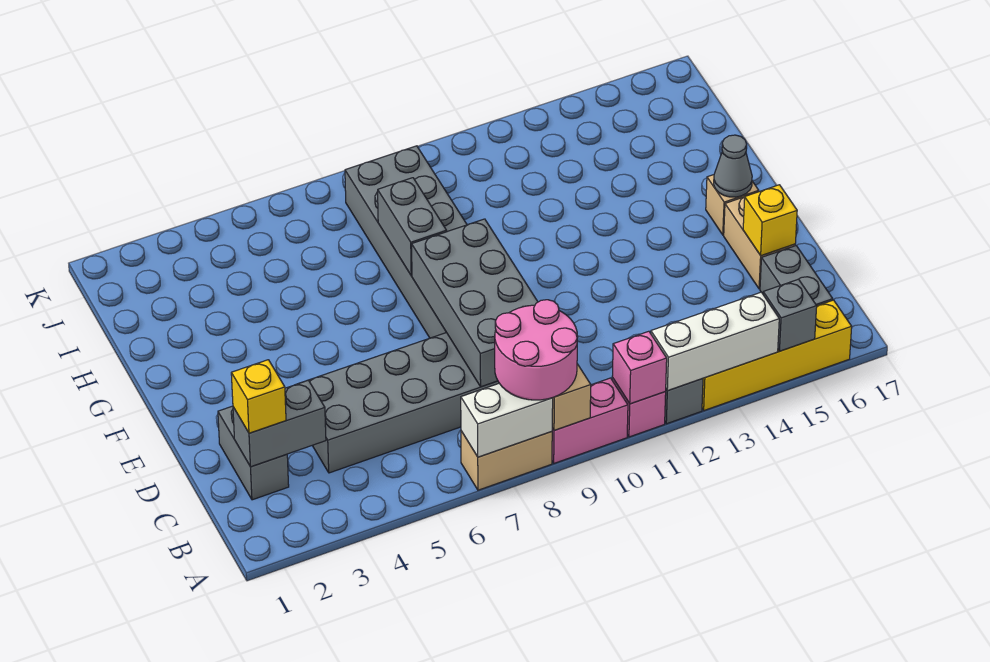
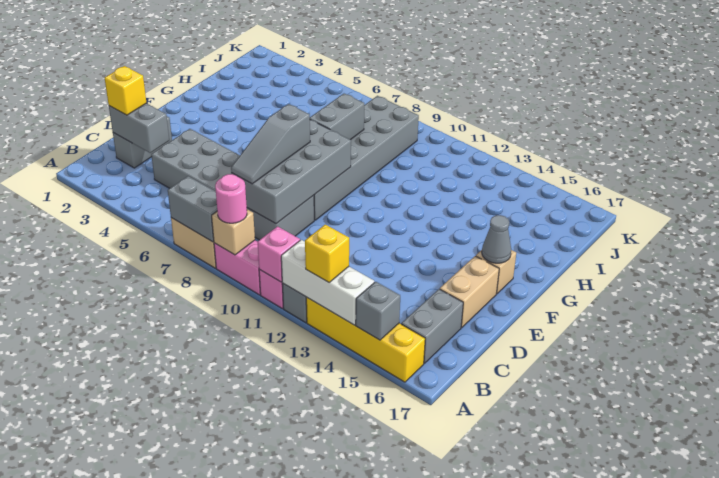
white 1x2 brick [461,383,553,457] -> grey 1x2 brick [168,176,217,242]
pink 2x2 round brick [495,300,577,400] -> pink 1x1 round brick [215,174,247,223]
none -> grey 1x3 slope [231,104,310,184]
yellow 1x1 brick [743,185,797,256] -> yellow 1x1 brick moved to [305,225,349,282]

